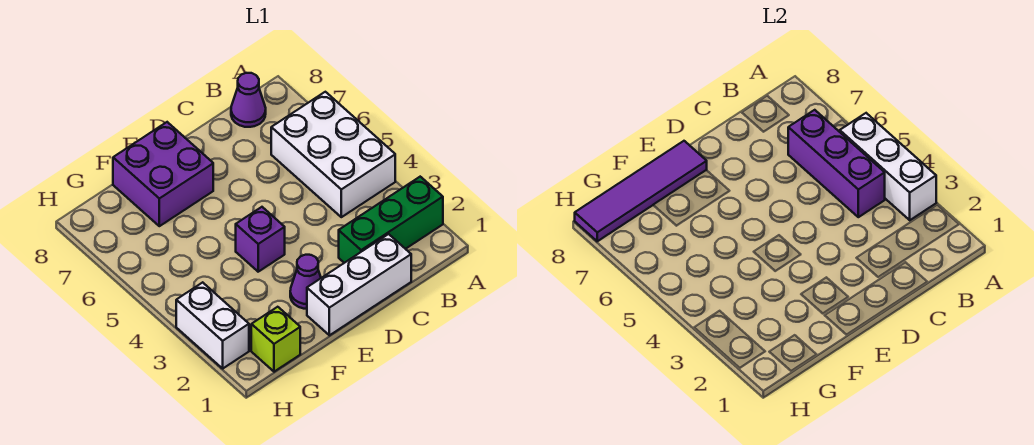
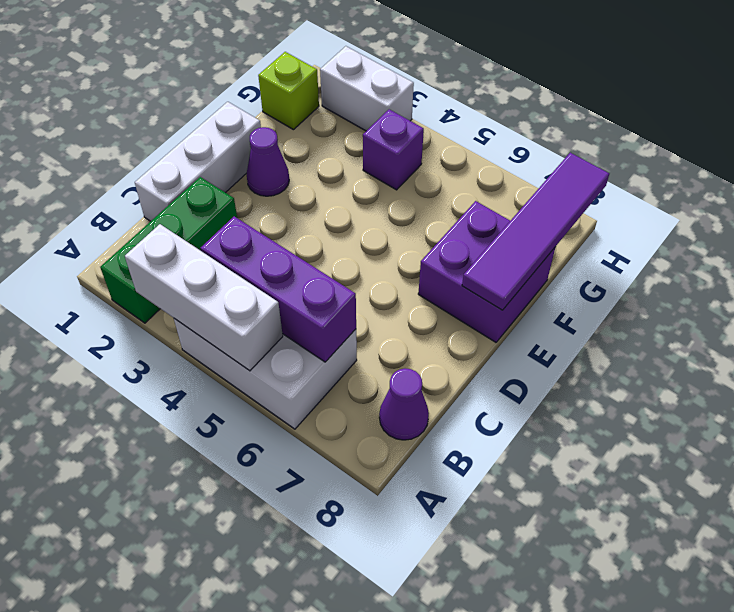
purple 1x1 brick [236,207,285,272] -> purple 1x1 brick moved to [363,109,424,190]

